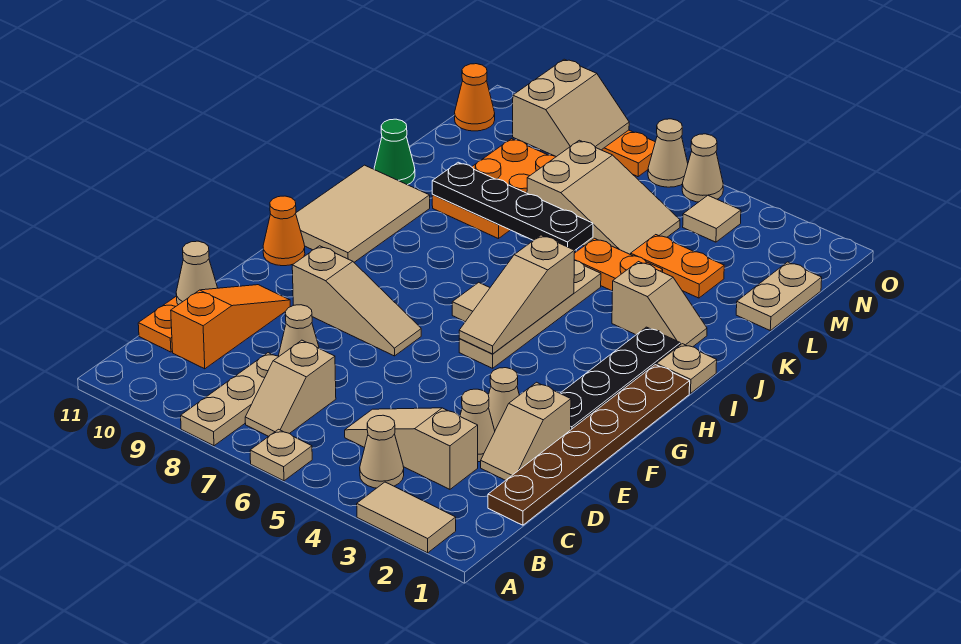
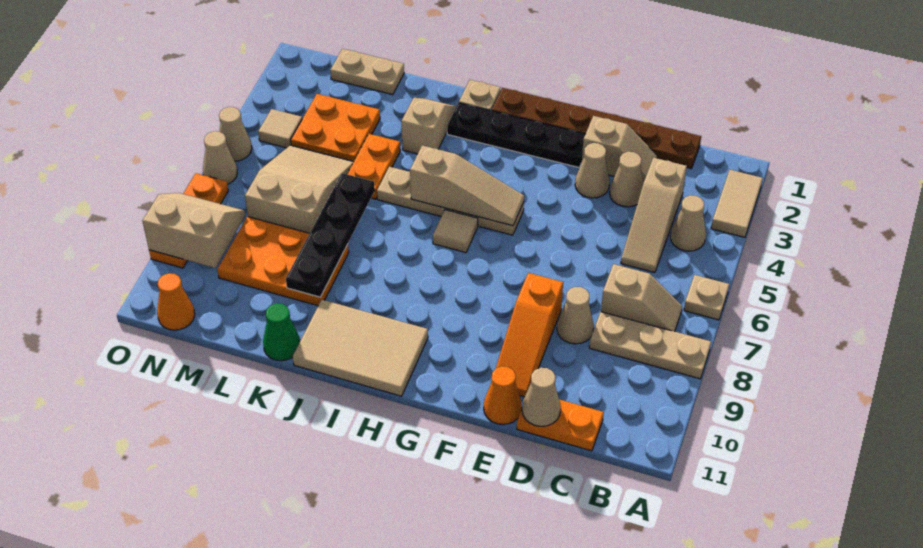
orange 1x3 slope [171,285,290,369] -> orange 1x3 slope turned to [496,273,563,397]
tan 1x3 slope [292,246,421,356] -> none
orange 1x1 cone [263,196,305,266] -> orange 1x1 cone moved to [484,366,522,425]
orange 1x2 plate [631,235,724,298] -> orange 2x2 plate [291,94,380,161]

